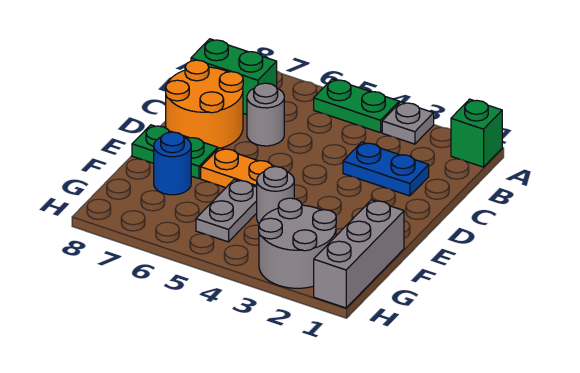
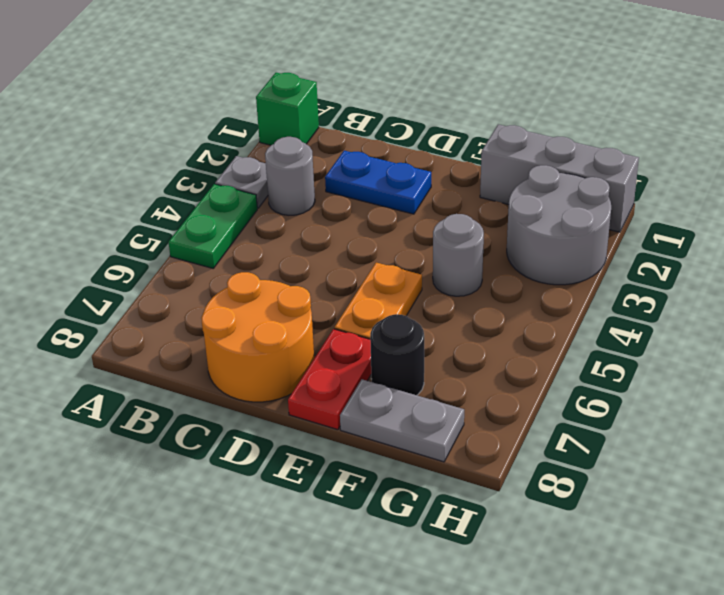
green 1x2 brick [191,39,277,115] -> none
blue 1x2 plate [343,142,429,196] -> blue 1x2 plate turned to [325,151,431,214]
grey 1x1 round brick [247,83,284,146] -> grey 1x1 round brick moved to [265,137,315,215]
green 1x2 plate [132,125,218,179] -> red 1x2 plate [288,329,371,430]
grey 1x2 plate [196,179,257,242] -> grey 1x2 plate moved to [340,380,464,462]
blue 1x1 round brick [154,132,191,195] -> black 1x1 round brick [370,314,424,395]

